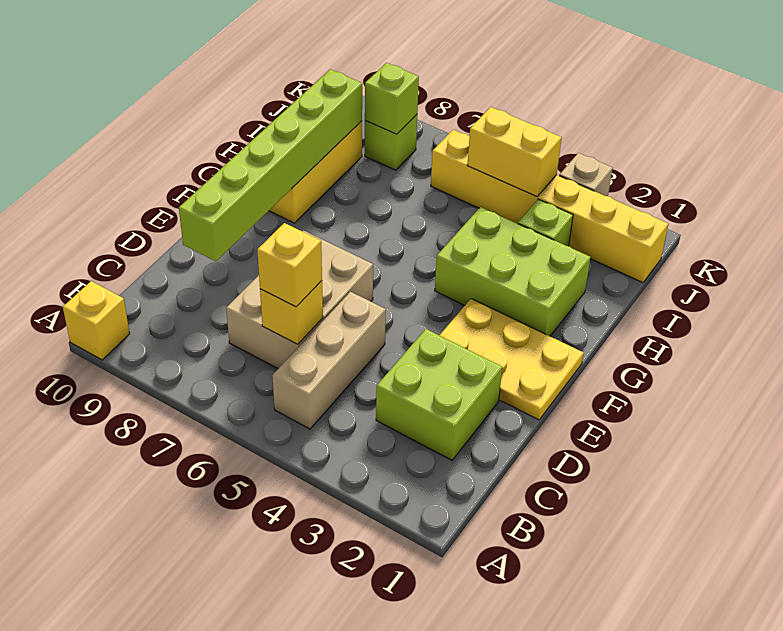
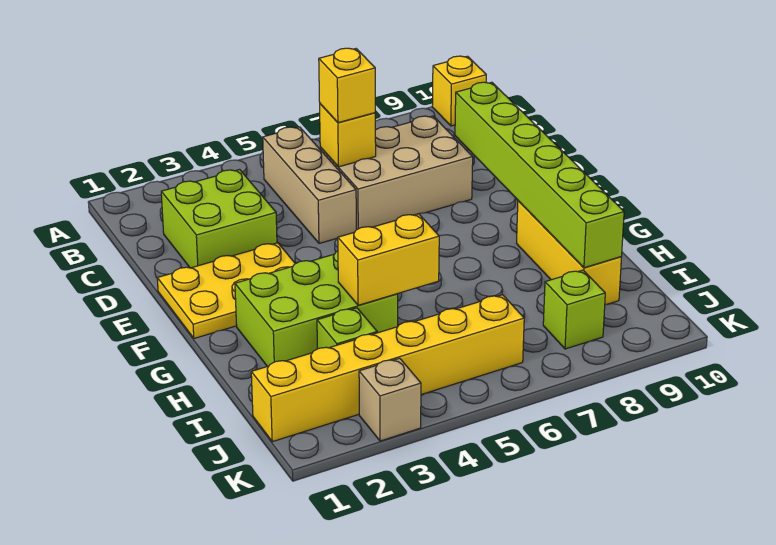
tan 2x3 brick [226,230,373,368] -> tan 2x3 brick turned to [320,116,473,230]
yellow 1x2 brick [467,107,562,197] -> yellow 1x2 brick moved to [338,214,439,305]
lime 1x1 brick [365,63,419,134] -> none

